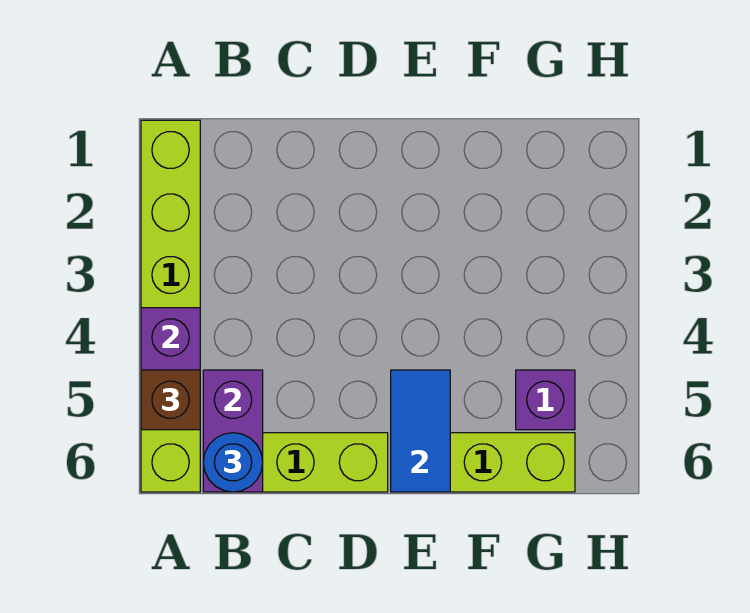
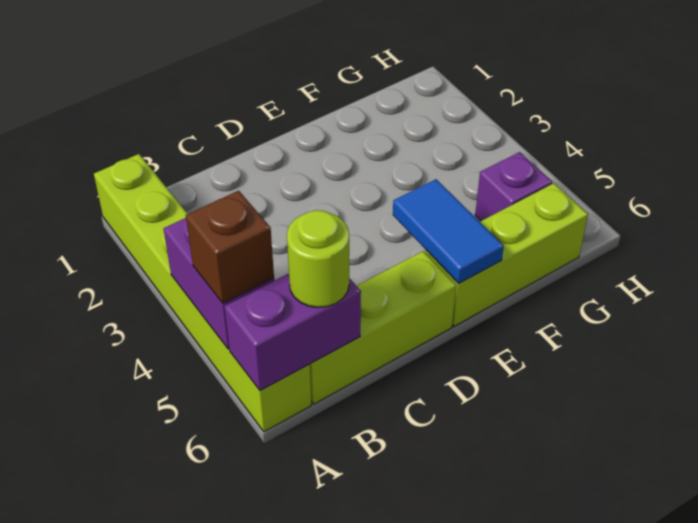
purple 1x2 brick [203,370,263,492] -> purple 1x2 brick turned to [224,274,361,390]
blue 1x1 round brick [203,433,263,492] -> lime 1x1 round brick [287,210,349,307]

